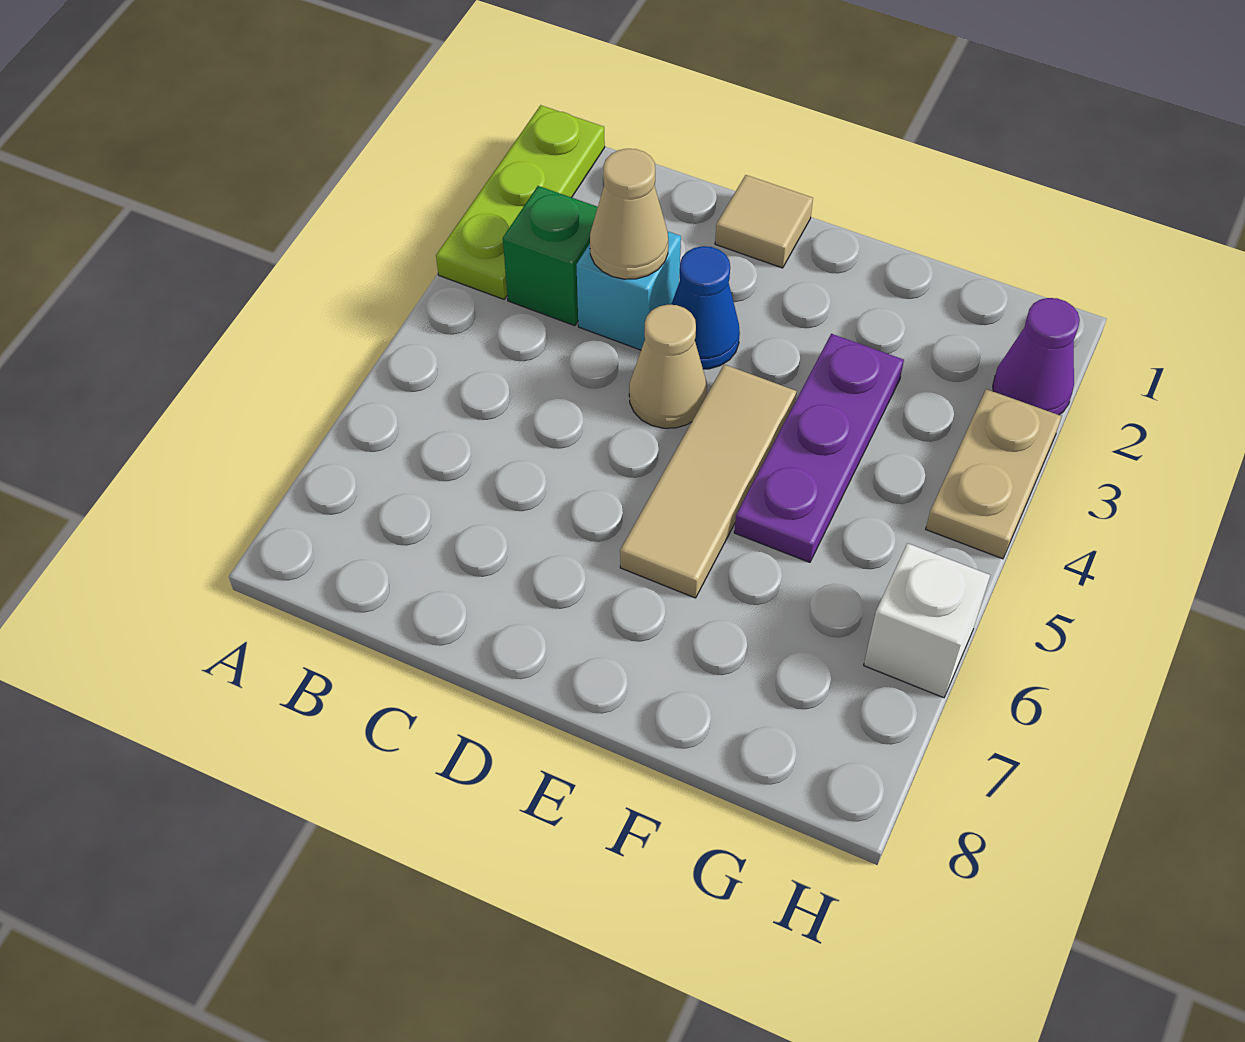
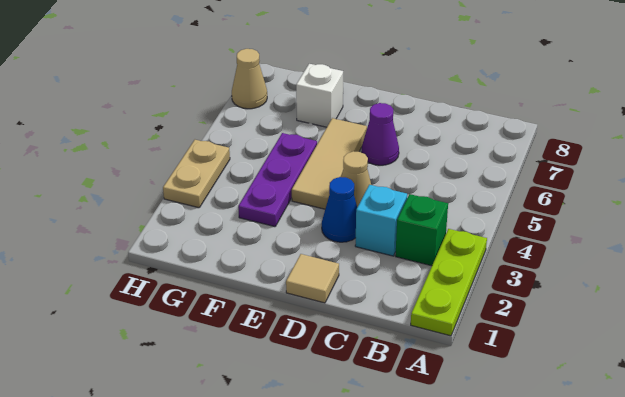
tan 1x1 cone [590,149,668,279] -> tan 1x1 cone moved to [232,49,267,109]
purple 1x1 cone [993,298,1080,415] -> purple 1x1 cone moved to [362,103,399,165]
white 1x1 brick [864,543,990,698] -> white 1x1 brick moved to [296,64,343,127]

